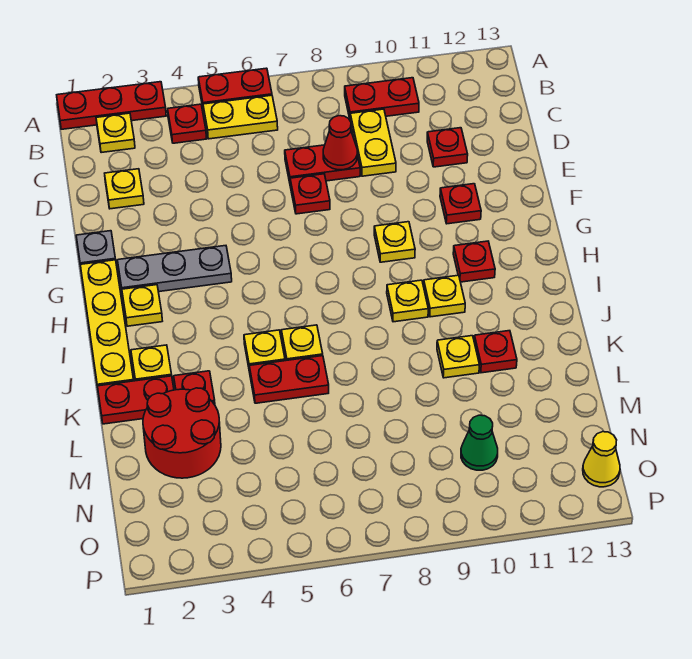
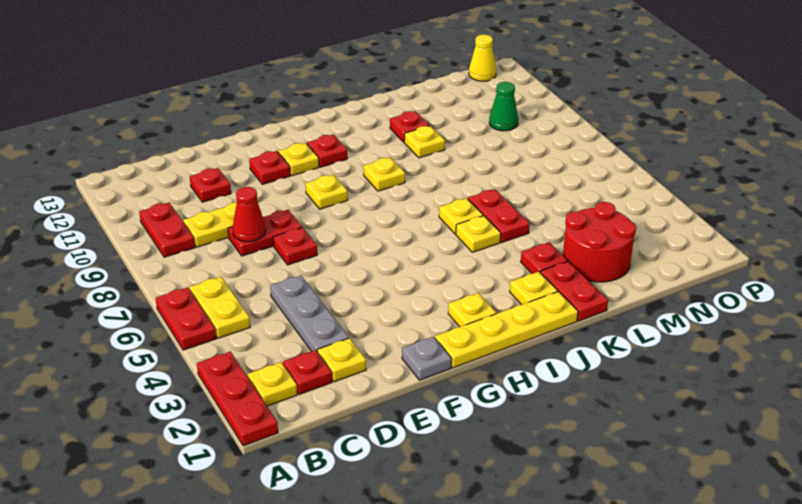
red 1x1 plate [168,104,206,143] -> red 1x1 plate moved to [283,350,332,394]
red 1x2 plate [285,145,360,182] -> red 1x2 plate turned to [228,210,302,256]
grey 1x3 plate [118,246,232,292] -> grey 1x3 plate moved to [270,276,349,351]
yellow 1x1 plate [424,275,465,317] -> yellow 1x1 plate moved to [278,143,319,176]

